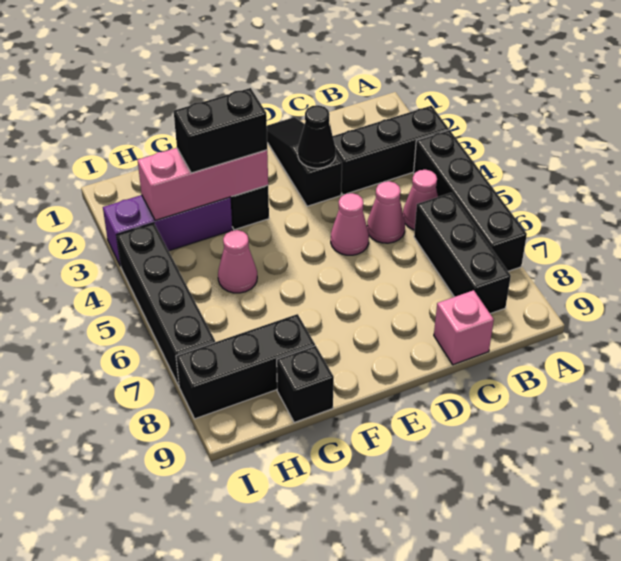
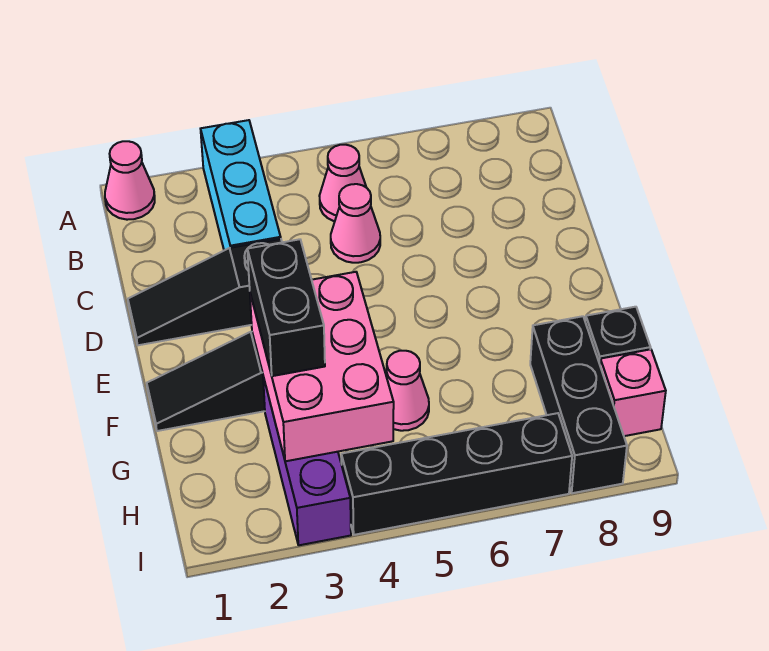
black 1x3 brick [333,106,449,195] -> cyan 1x3 brick [201,120,281,250]
black 1x4 brick [414,130,527,271] -> none
black 1x3 brick [414,193,511,314] -> none
pink 1x1 brick [434,290,494,365] -> pink 1x1 brick moved to [600,349,666,436]
black 1x1 cone [298,105,336,168] -> none
pink 1x1 cone [331,193,369,255] -> pink 1x1 cone moved to [105,141,155,220]
pink 1x3 brick [138,148,268,221] -> pink 2x3 brick [250,272,394,461]

